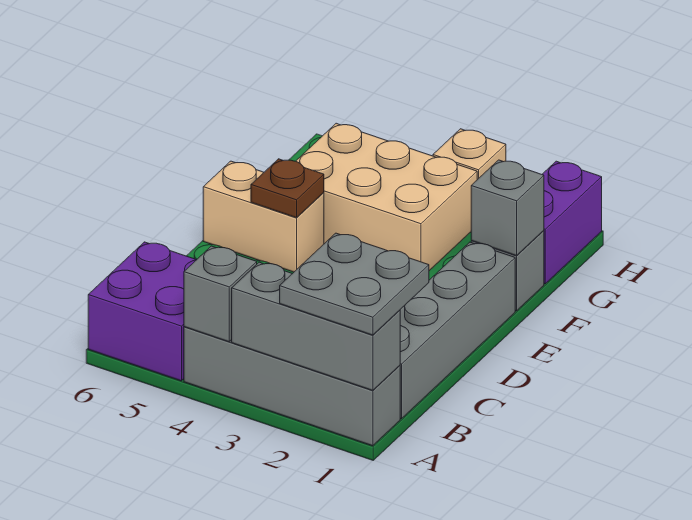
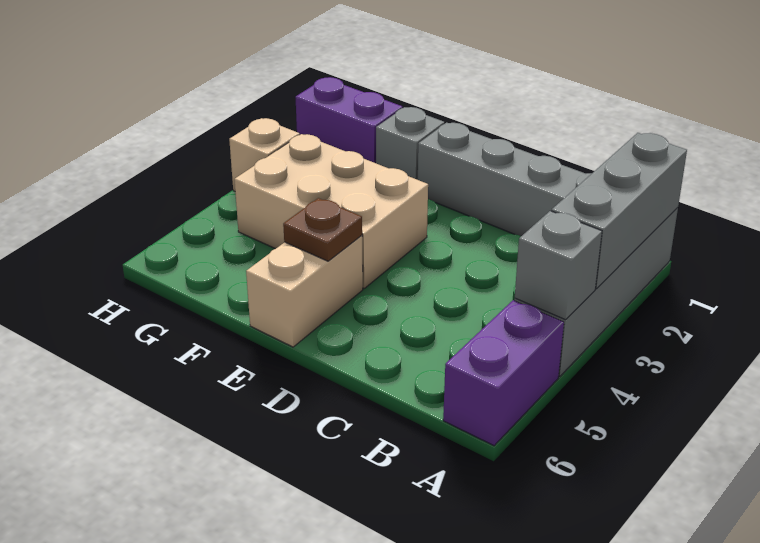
grey 2x2 plate [280,233,429,335] -> none
purple 2x2 brick [88,242,196,381] -> purple 1x2 brick [443,300,564,446]
grey 1x1 brick [471,160,544,256] -> none
tan 2x3 brick [296,123,477,271] -> tan 2x3 brick turned to [234,134,428,288]

